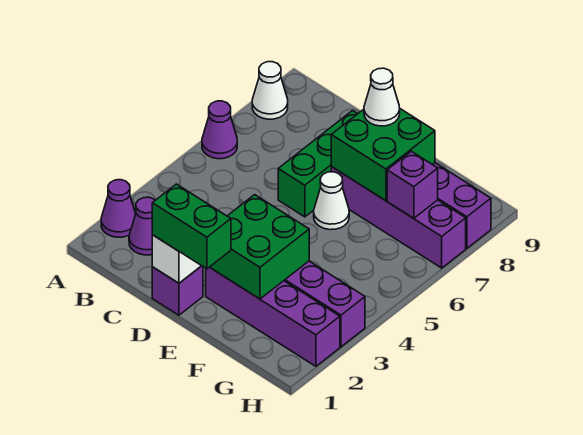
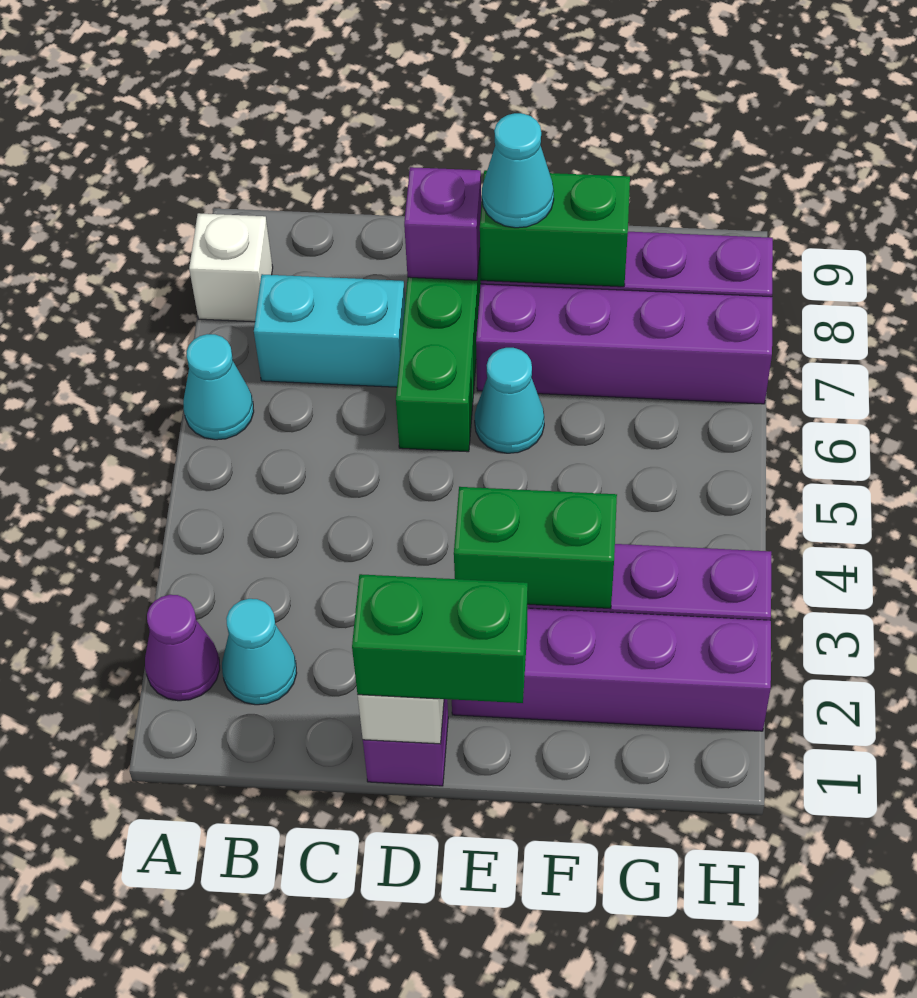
purple 1x1 cone [202,101,237,159] -> cyan 1x1 cone [183,334,254,440]
white 1x1 cone [252,62,288,119] -> white 1x1 brick [189,213,273,322]
purple 1x1 cone [129,197,155,255] -> cyan 1x1 cone [222,599,297,705]
none -> cyan 1x2 brick [254,274,405,387]
green 2x2 brick [210,195,309,299] -> green 1x2 brick [454,487,617,609]
white 1x1 cone [314,172,349,230] -> cyan 1x1 cone [475,348,544,453]
green 2x2 brick [331,109,435,201] -> green 1x2 brick [480,170,630,287]
white 1x1 cone [364,68,400,126] -> cyan 1x1 cone [482,113,554,228]
purple 1x1 brick [387,151,438,218] -> purple 1x1 brick moved to [404,167,481,280]

